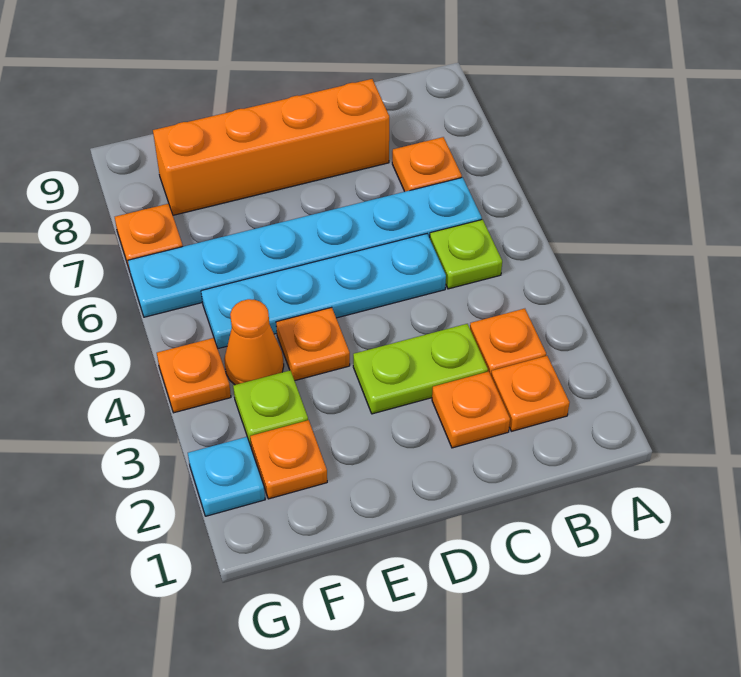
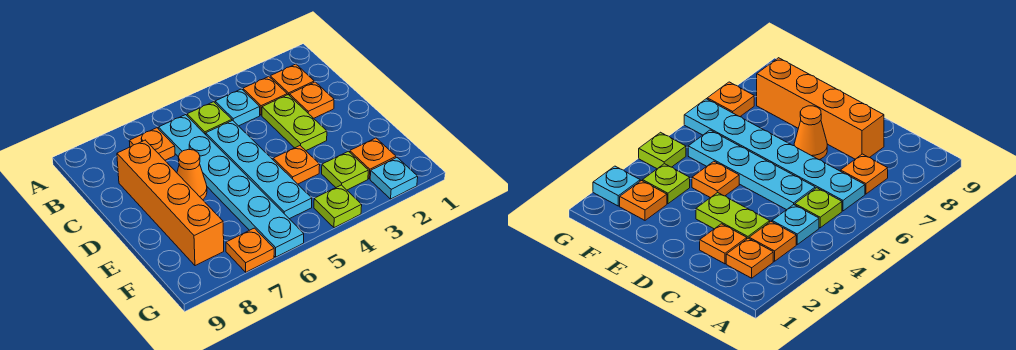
none -> cyan 1x1 plate [215,89,260,126]
orange 1x1 cone [224,299,284,385] -> orange 1x1 cone moved to [177,149,207,200]
orange 1x1 plate [157,338,231,413] -> lime 1x1 plate [314,185,362,228]

